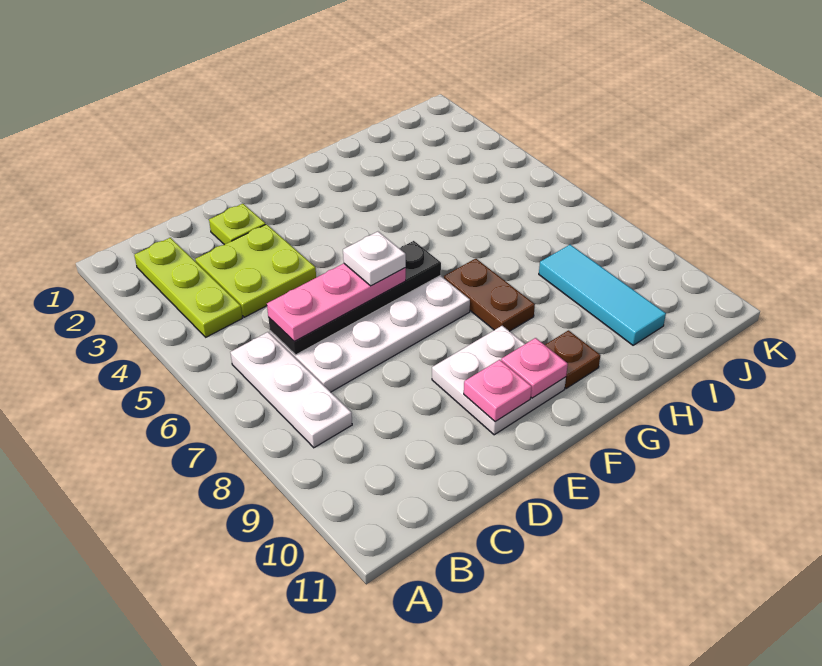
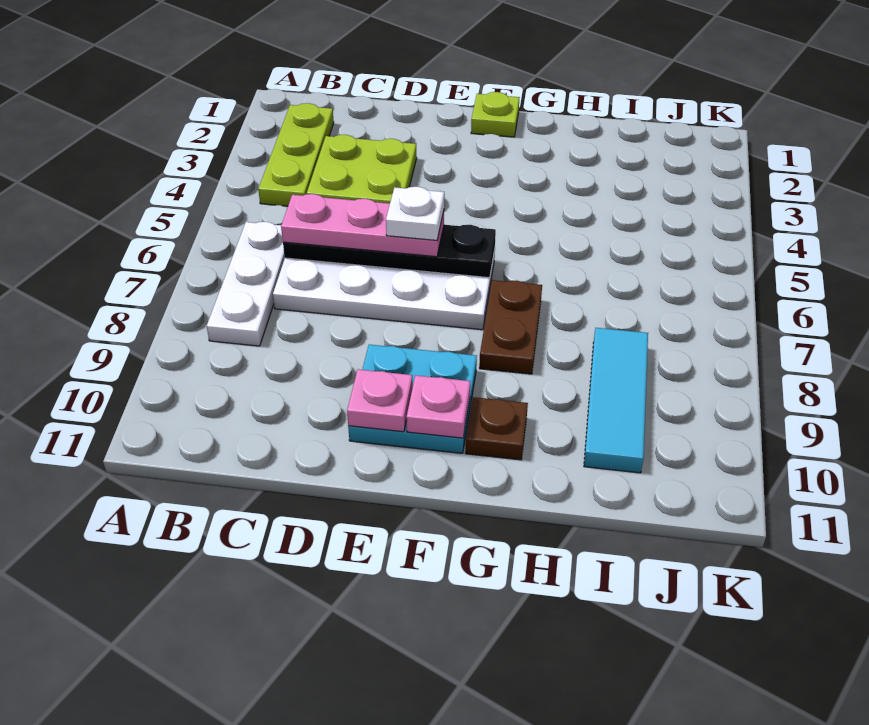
lime 1x1 plate [209,204,266,245] -> lime 1x1 plate moved to [471,92,520,137]
white 2x2 plate [432,326,566,435] -> cyan 2x2 plate [348,345,477,453]

